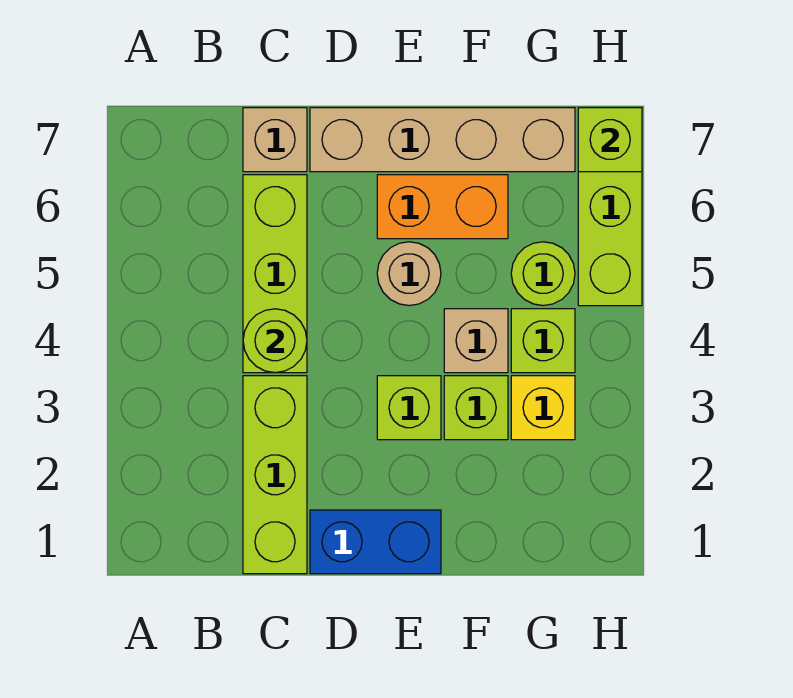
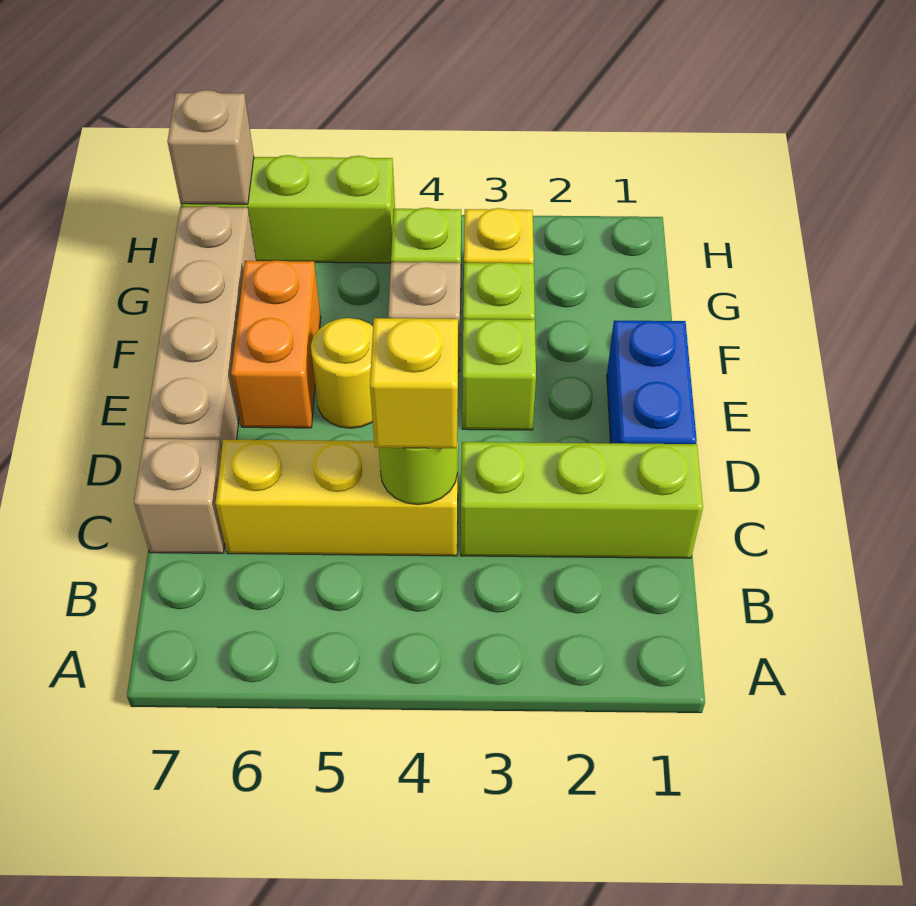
lime 1x3 brick [243,175,307,373] -> yellow 1x3 brick [215,440,458,556]
none -> yellow 1x1 brick [370,318,458,448]
tan 1x1 round brick [377,242,441,306] -> yellow 1x1 round brick [311,318,373,428]
lime 1x1 round brick [511,242,575,306] -> none
lime 1x1 brick [578,108,642,172] -> tan 1x1 brick [167,90,254,204]

